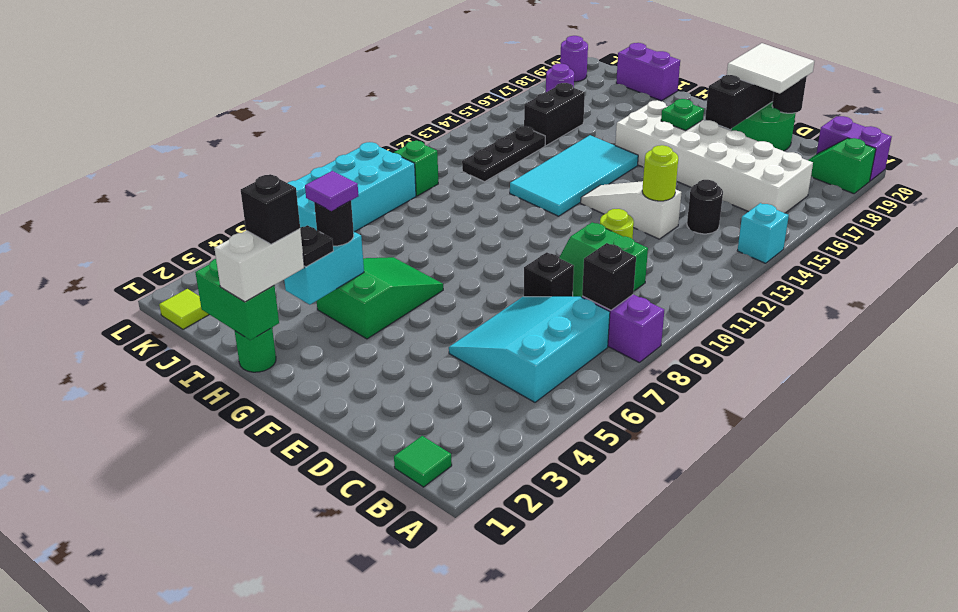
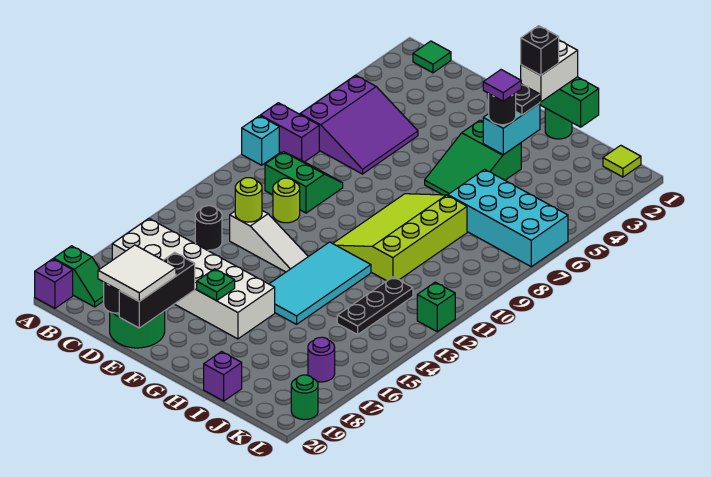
cyan 1x1 brick [737,203,789,263] -> cyan 1x1 brick moved to [242,116,279,165]
purple 1x2 brick [816,116,892,181] -> purple 1x1 brick [35,259,73,308]
cyan 3x3 slope [449,297,610,402] -> purple 3x3 slope [300,75,418,174]
black 1x1 brick [582,243,636,310] -> none
black 1x1 brick [524,252,574,297] -> none
none -> lime 3x4 slope [333,194,467,281]
purple 1x2 brick [616,43,680,101] -> purple 1x1 brick [204,352,242,401]
black 1x2 brick [524,83,585,146] -> none
cyan 2x4 brick [288,142,416,232] -> cyan 2x4 brick turned to [448,169,568,267]
green 1x1 brick [394,141,438,196] -> green 1x1 brick moved to [417,282,455,332]
purple 1x1 round brick [560,36,588,82] -> green 1x1 round brick [291,375,318,420]

